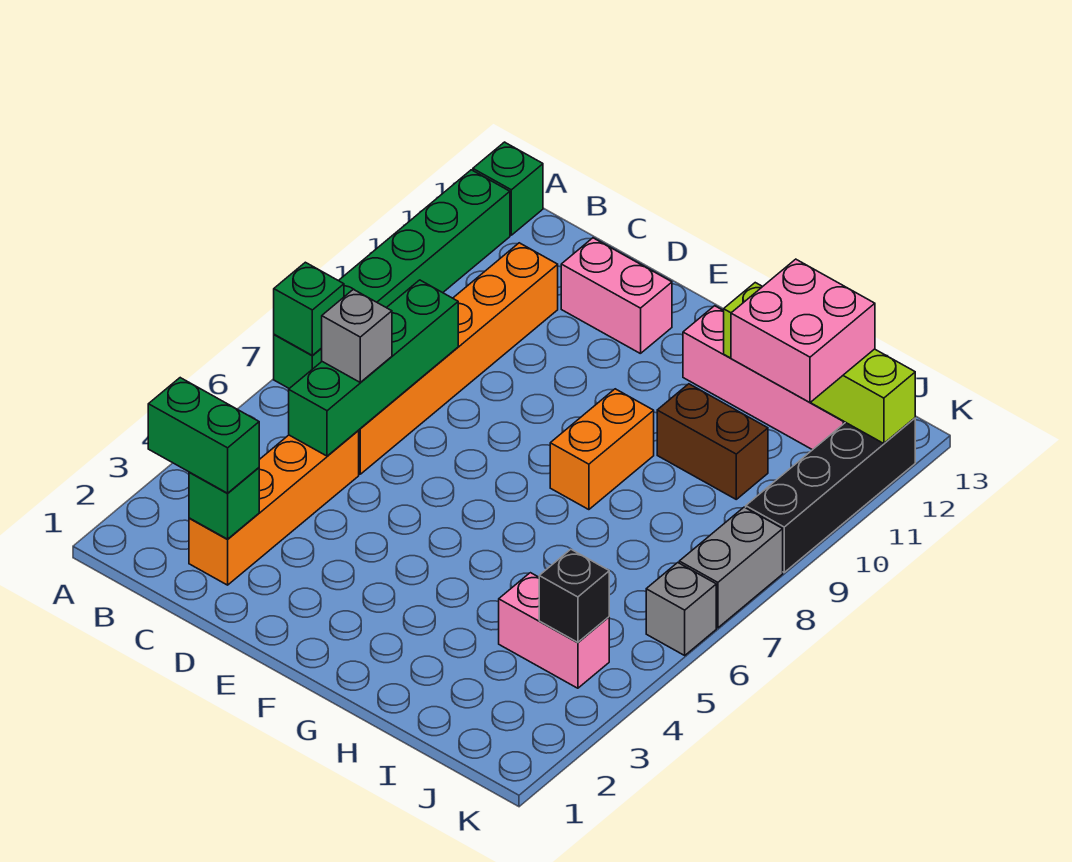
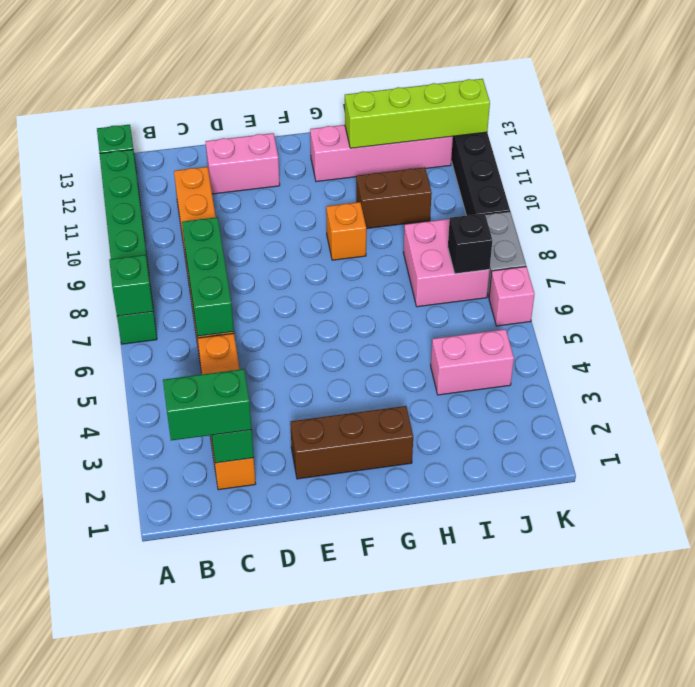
green 1x4 brick [289,280,458,456] -> green 1x3 brick [182,217,234,336]
grey 1x1 brick [322,289,392,383] -> none
none -> brown 1x3 brick [290,406,413,479]
orange 1x2 brick [550,389,654,510] -> orange 1x1 brick [326,202,366,260]
pink 2x2 brick [731,259,875,403] -> pink 2x2 brick moved to [403,219,490,307]
black 1x1 brick [539,549,609,643] -> black 1x1 brick moved to [448,213,492,274]
grey 1x1 brick [646,563,716,655] -> pink 1x1 brick [489,267,534,326]

